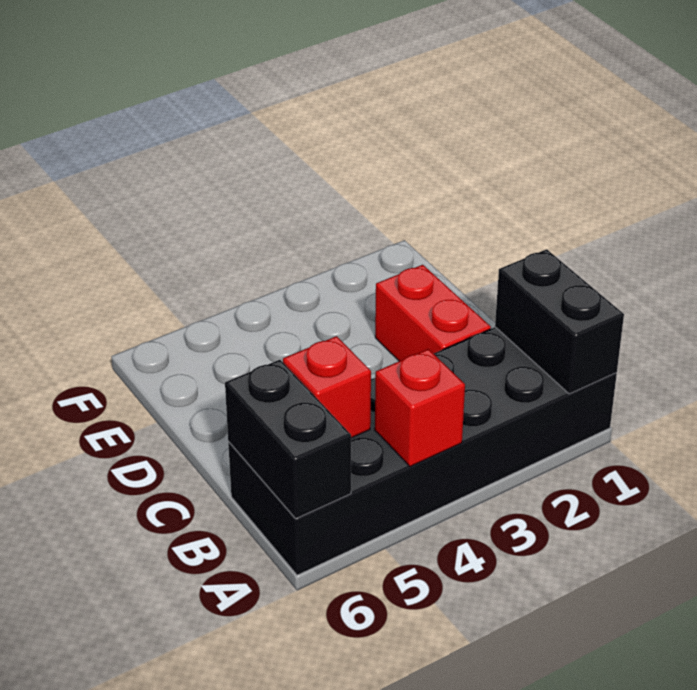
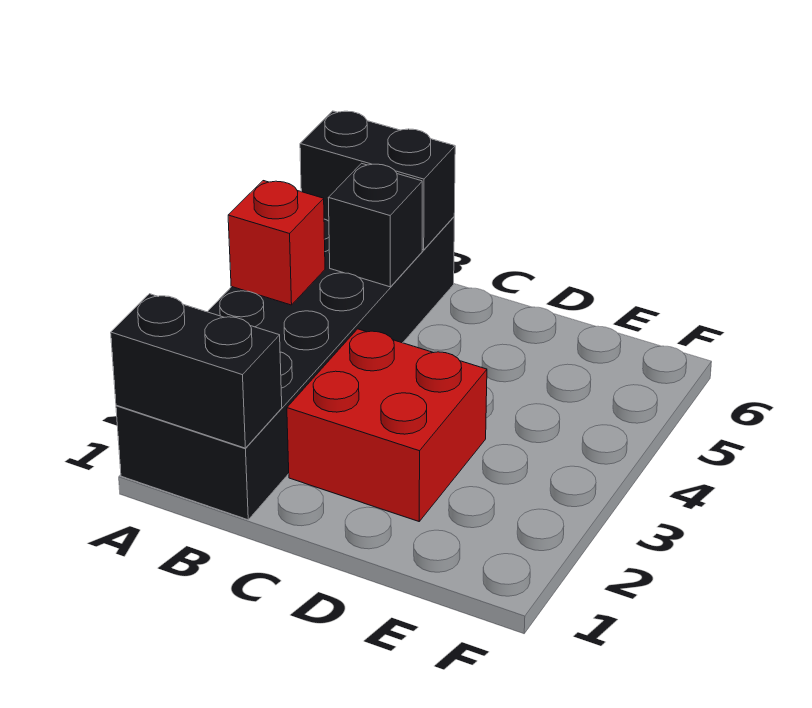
red 1x1 brick [283,336,371,438] -> black 1x1 brick [329,163,422,287]
red 1x2 brick [375,265,491,361] -> red 2x2 brick [287,329,487,521]

